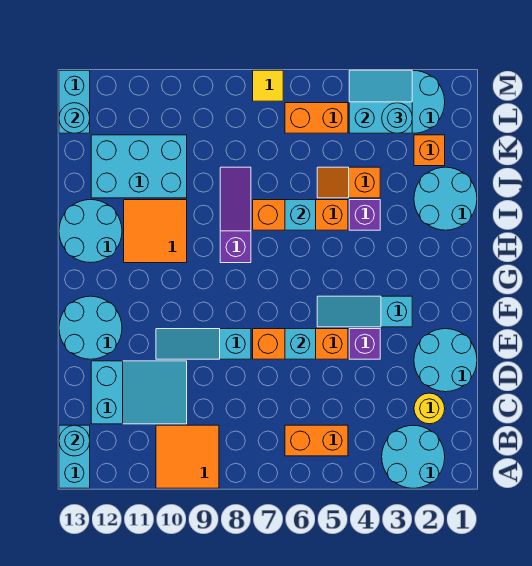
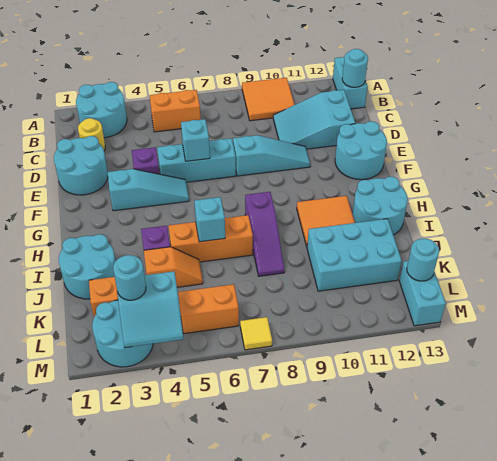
orange 1x3 brick [253,329,348,359] -> cyan 1x3 brick [157,138,236,182]

